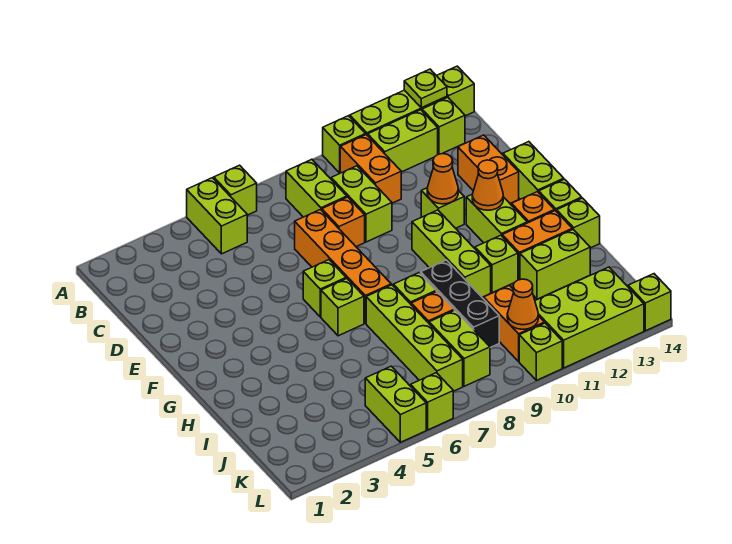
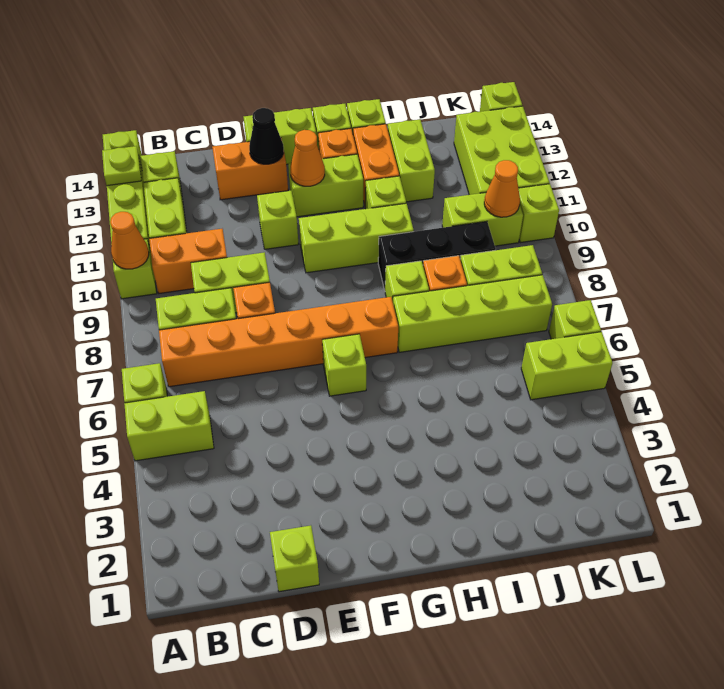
orange 1x4 brick [295,210,391,323] -> orange 1x6 brick [159,297,398,387]
orange 1x1 cone [427,154,458,204] -> orange 1x1 cone moved to [110,212,149,269]
none -> black 1x1 cone [249,108,284,164]
lime 1x1 brick [321,279,364,336] -> lime 1x1 brick moved to [270,525,319,592]
orange 1x2 brick [483,285,544,361] -> lime 1x2 brick [442,193,523,246]

